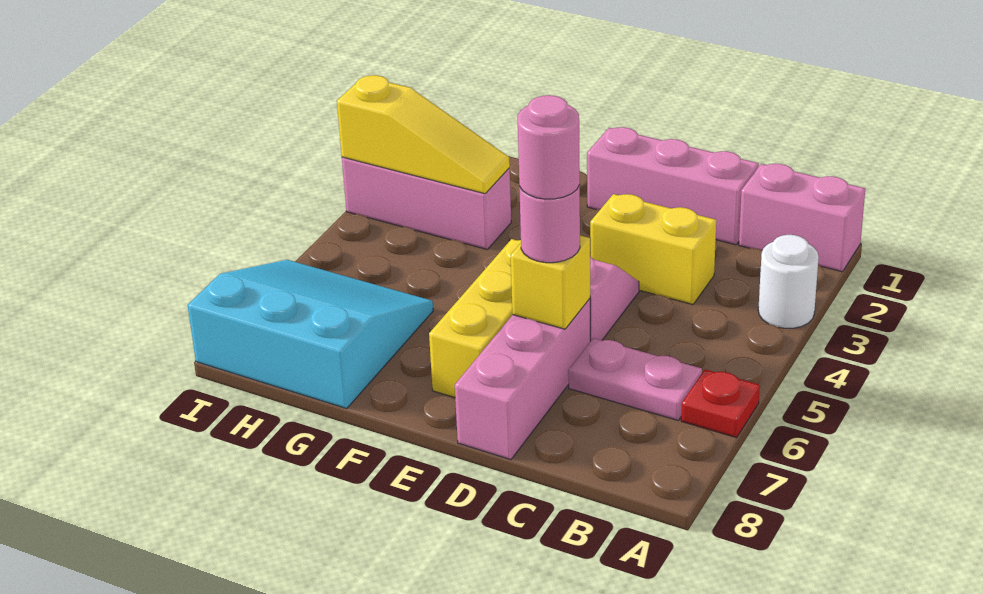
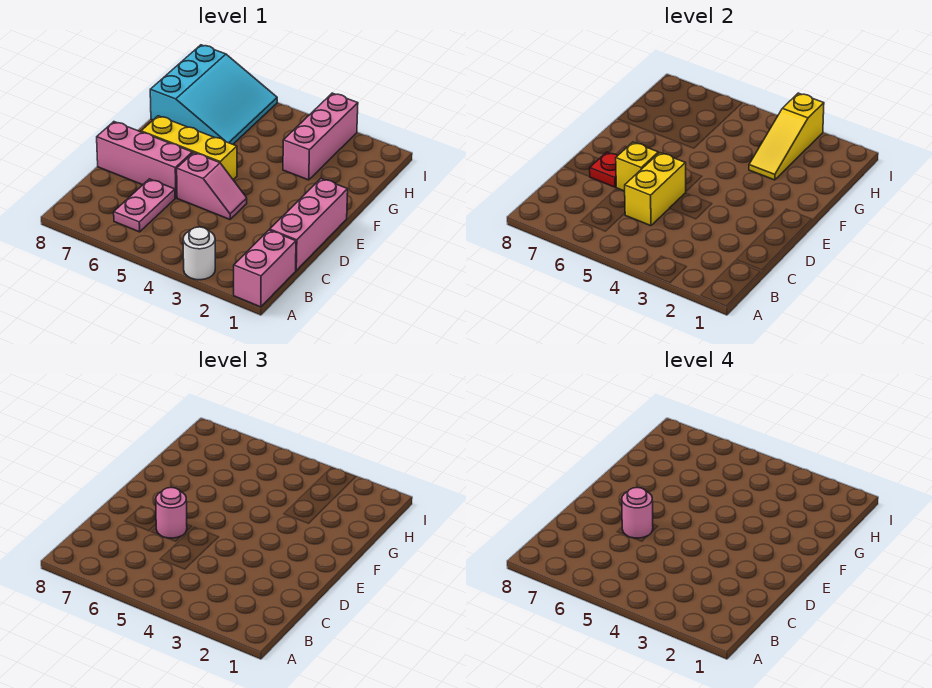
red 1x1 plate [681,369,760,438] -> red 1x1 plate moved to [590,152,618,187]
yellow 1x2 brick [590,194,716,305] -> yellow 1x2 brick moved to [625,153,686,226]

